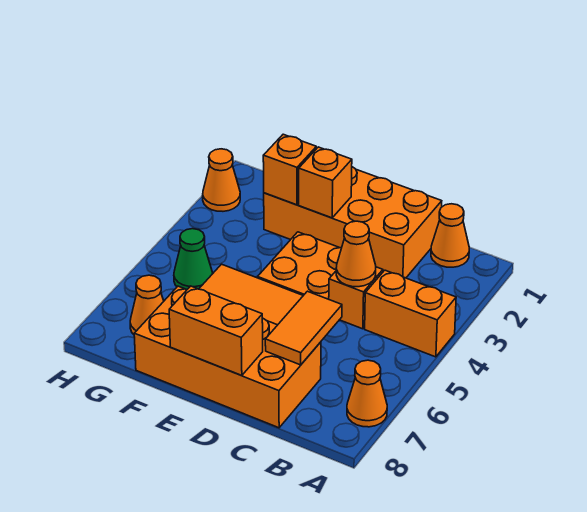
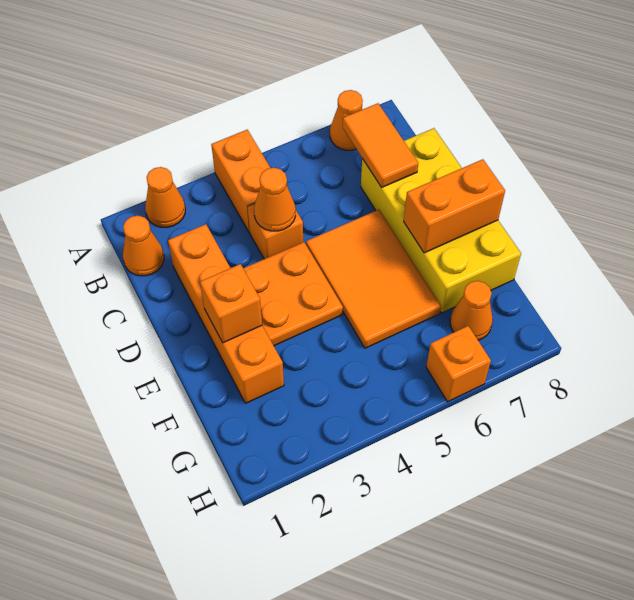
orange 2x4 brick [264,167,442,278] -> orange 1x4 brick [168,224,284,403]
orange 1x2 tile [265,291,342,365] -> orange 1x2 tile turned to [343,103,418,187]
orange 2x4 brick [134,286,321,428] -> yellow 2x4 brick [361,128,521,313]
orange 1x2 brick [169,286,263,376] -> orange 1x2 brick turned to [404,159,505,253]
orange 1x1 brick [263,134,316,205] -> orange 1x1 brick moved to [426,326,491,402]
green 1x1 cone [174,229,213,289] -> none
orange 1x1 cone [203,149,240,211] -> orange 1x1 cone moved to [145,167,185,227]

